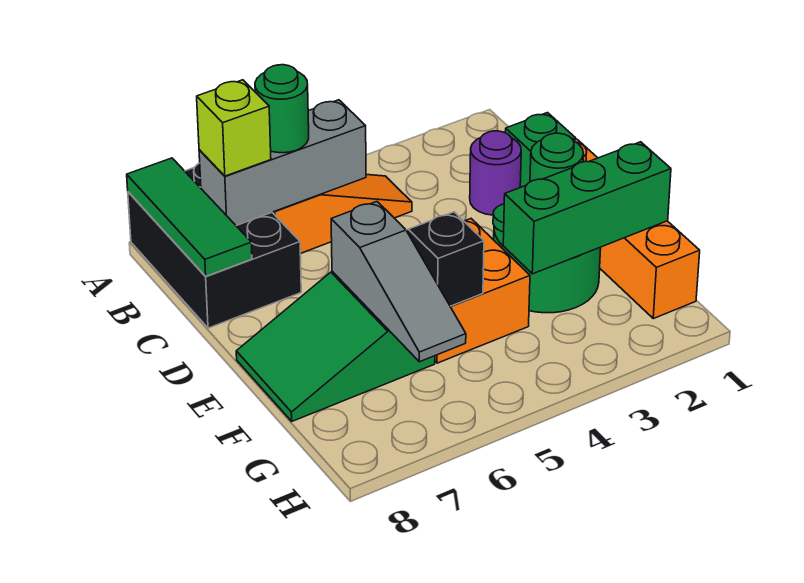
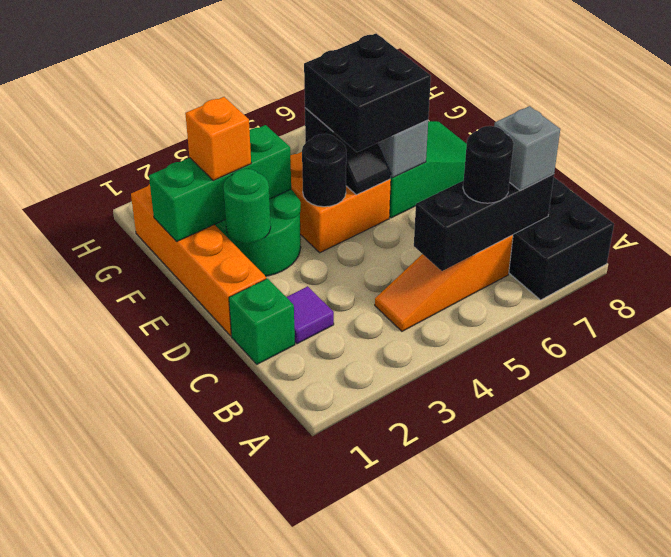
green 1x3 tile [127,158,252,276] -> none
grey 1x3 brick [199,100,366,226] -> black 1x3 brick [414,174,554,271]
green 1x1 round brick [255,65,309,153] -> black 1x1 round brick [463,126,514,203]
lime 1x1 brick [197,80,271,176] -> grey 1x1 brick [494,106,560,191]
purple 1x1 round brick [470,131,521,215] -> purple 1x1 tile [287,286,334,344]
none -> black 1x1 round brick [302,134,346,207]
none -> black 2x2 brick [304,34,431,152]
none -> orange 1x1 brick [185,97,251,180]

